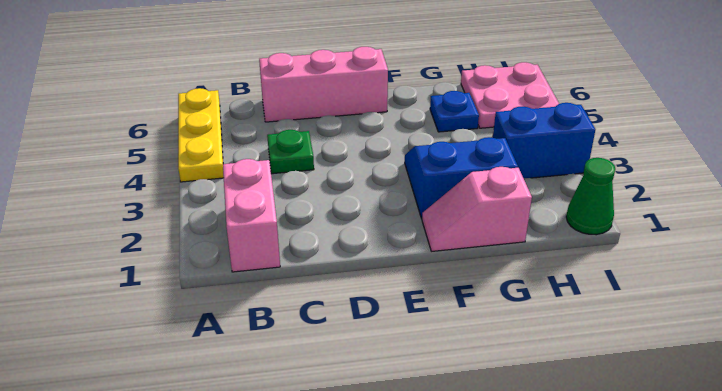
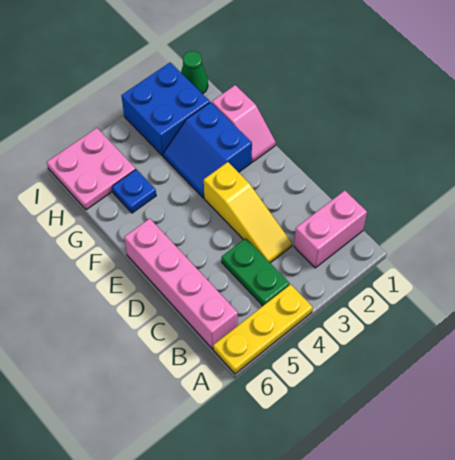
none -> yellow 1x3 slope [204,162,292,263]
green 1x1 plate [267,130,314,174] -> green 1x2 plate [222,238,290,306]
pink 1x3 brick [259,47,388,122] -> pink 1x4 brick [124,219,238,349]
blue 1x2 brick [493,103,595,178] -> blue 2x2 brick [121,63,210,156]

